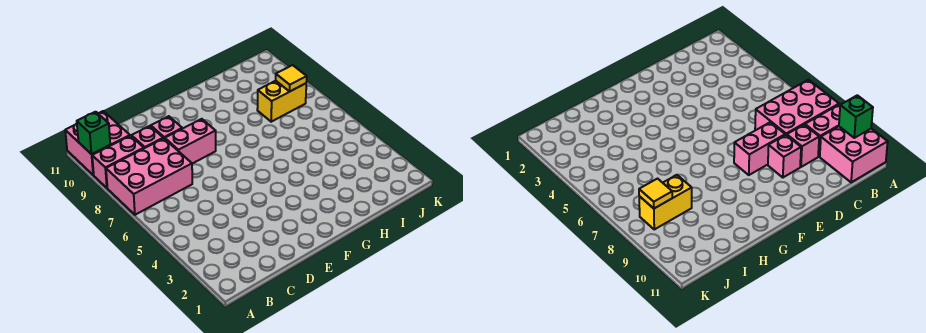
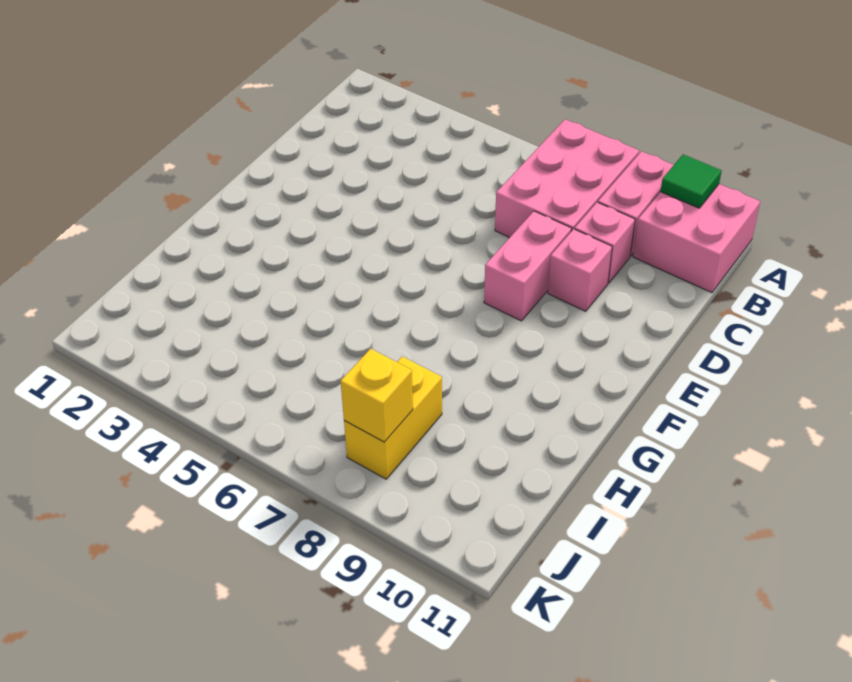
green 1x1 brick [77,112,110,154] -> green 1x1 tile [661,154,722,208]
yellow 1x1 tile [276,65,307,92] -> yellow 1x1 brick [341,349,413,442]

